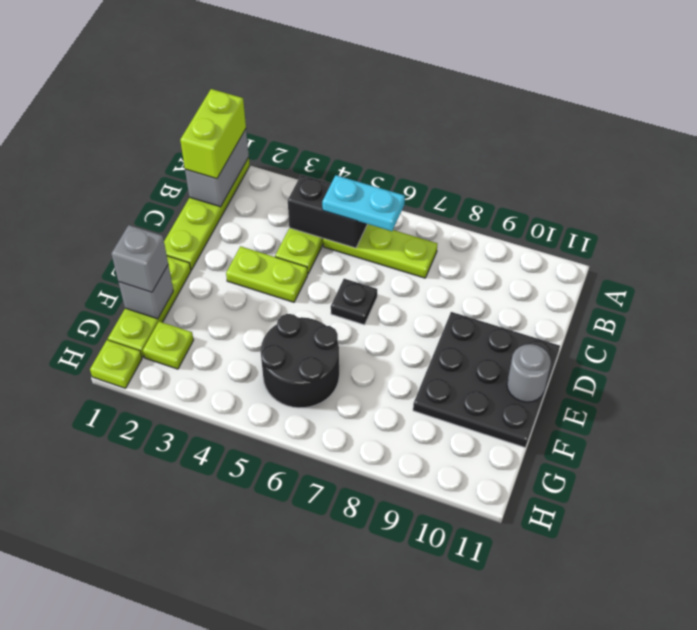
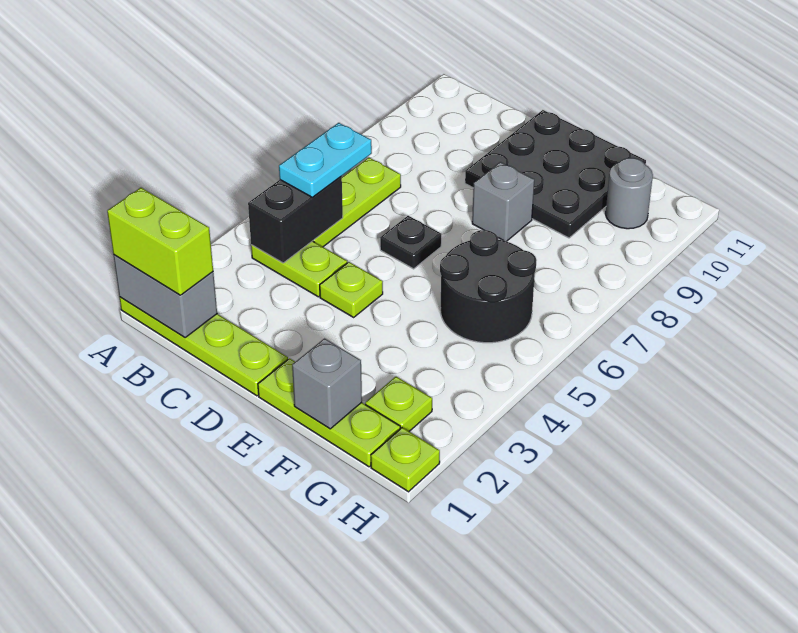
lime 1x2 plate [226,246,308,302] -> lime 1x1 plate [320,262,383,317]
grey 1x1 round brick [507,344,551,402] -> grey 1x1 round brick moved to [606,158,653,229]
grey 1x1 brick [111,225,168,292] -> grey 1x1 brick moved to [472,162,534,241]

